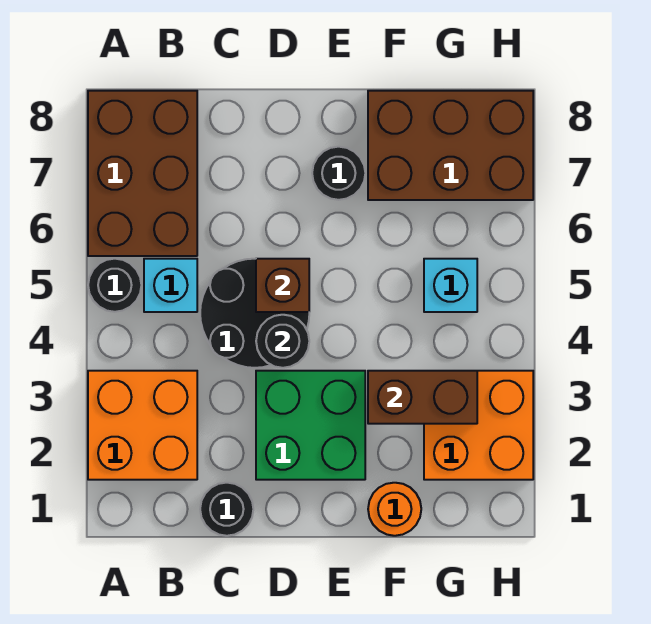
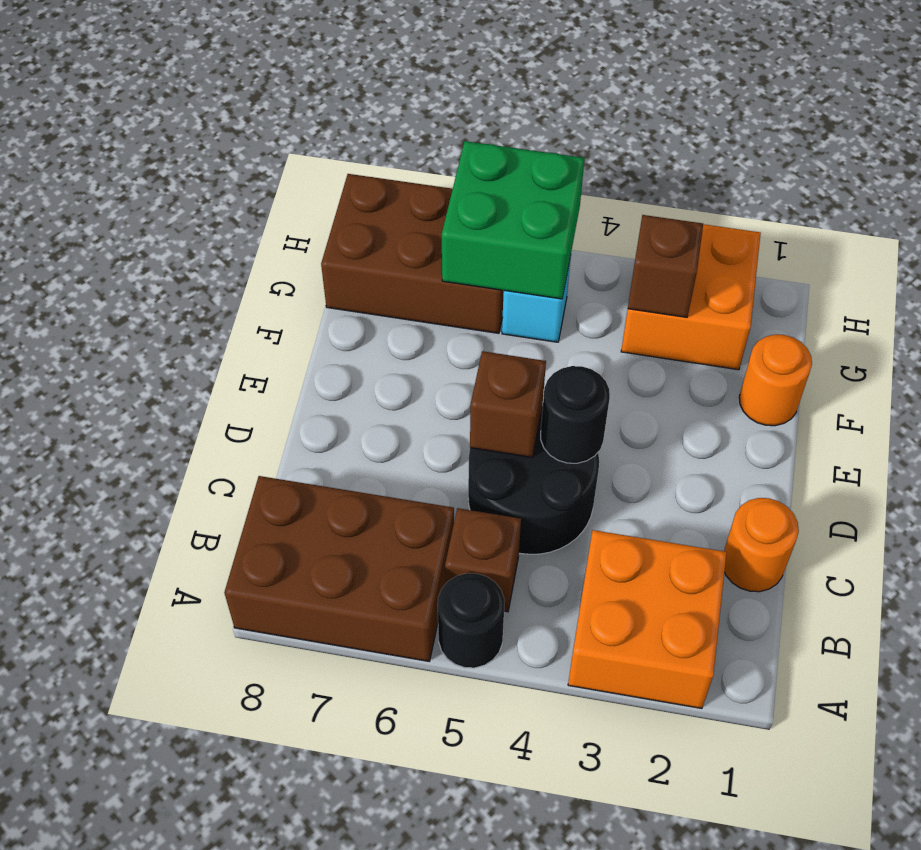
cyan 1x1 brick [144,259,197,312] -> brown 1x1 brick [445,508,521,612]
black 1x1 round brick [200,483,253,536] -> orange 1x1 round brick [724,498,799,592]
green 2x2 brick [256,371,365,480] -> green 2x2 brick moved to [442,141,585,299]
black 1x1 round brick [312,147,365,200] -> none
brown 1x2 brick [368,371,477,424] -> brown 1x1 brick [628,215,703,317]
brown 2x3 brick [368,91,533,200] -> brown 2x3 brick turned to [321,174,504,333]

